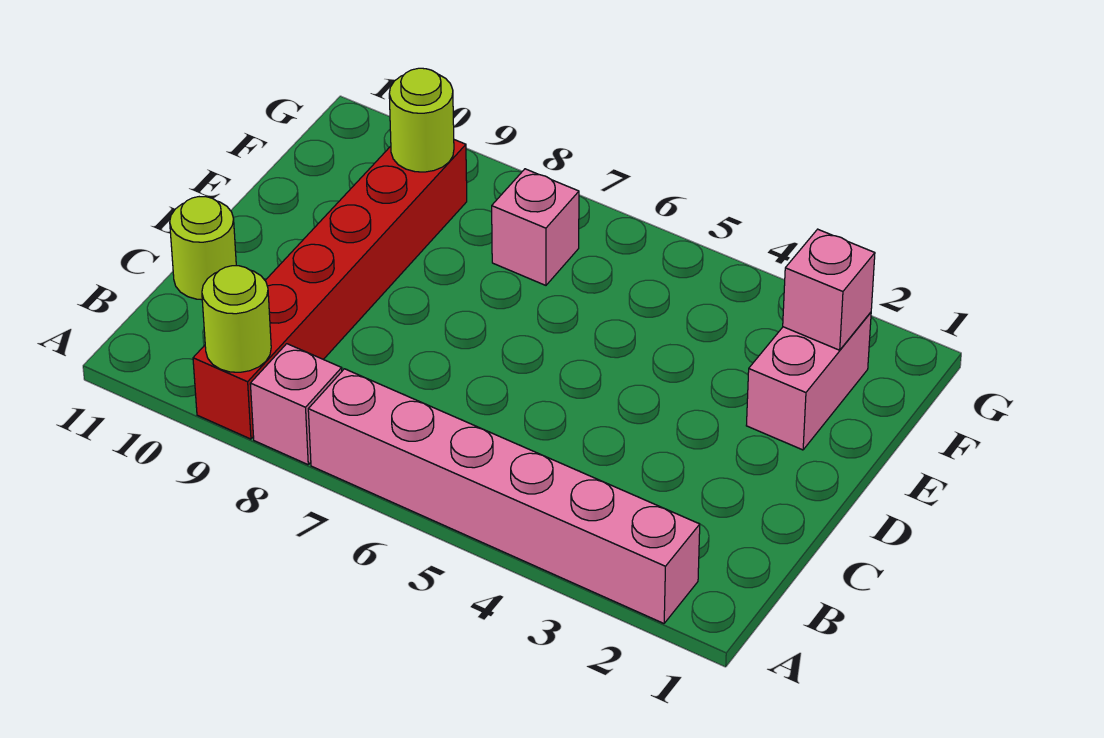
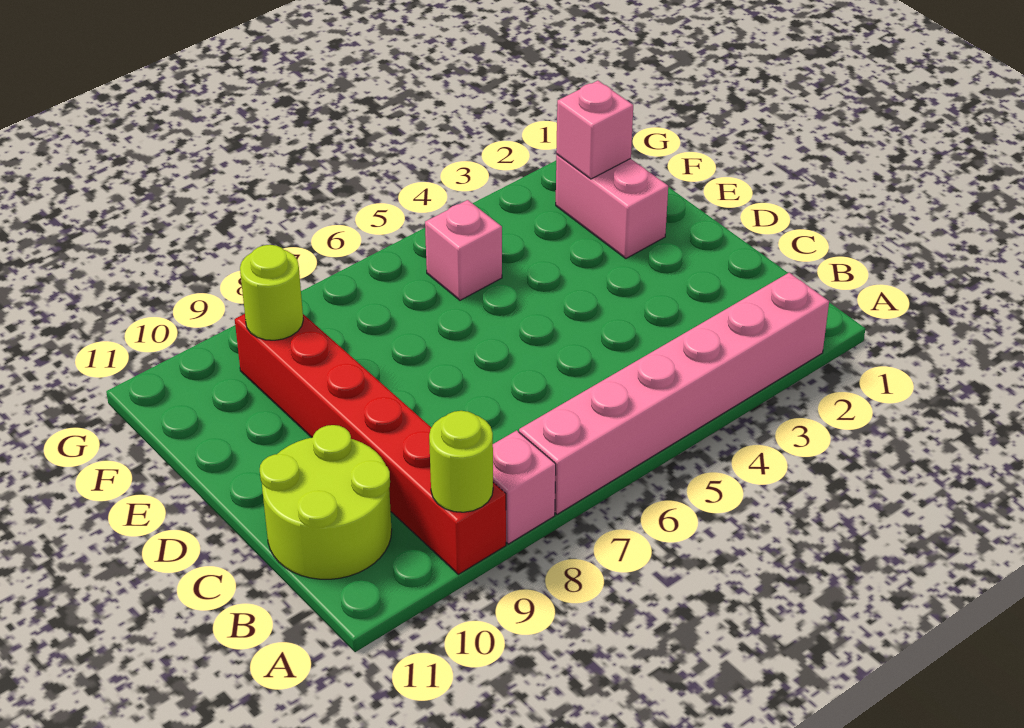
lime 1x1 round brick [170,197,236,300] -> lime 2x2 round brick [260,425,392,579]
pink 1x1 brick [492,169,579,285] -> pink 1x1 brick moved to [425,200,502,300]

